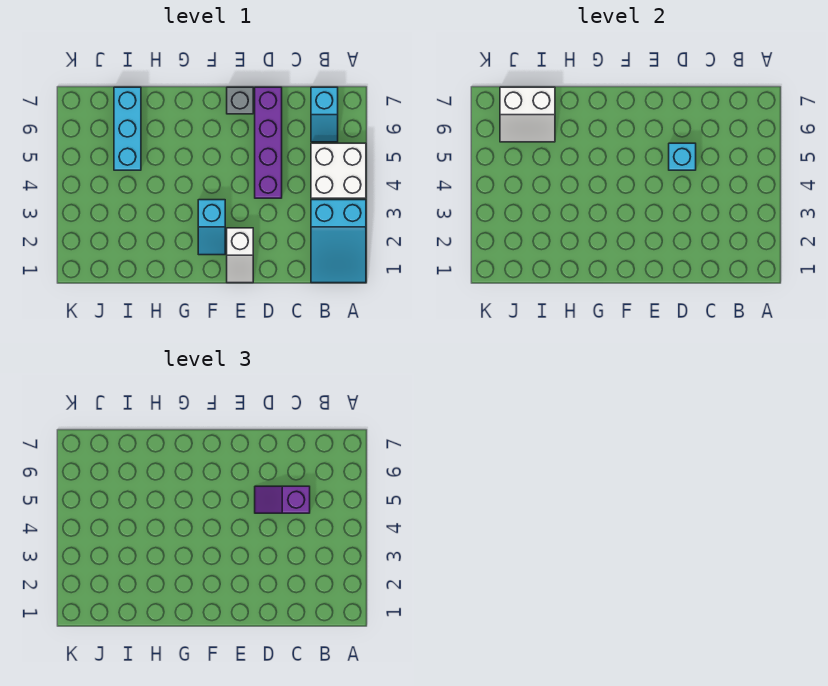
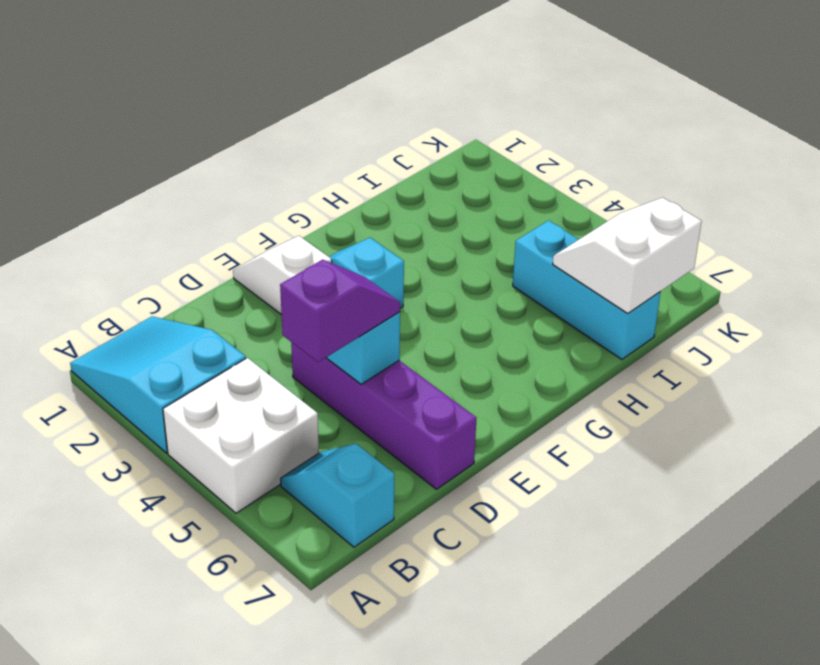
grey 1x1 brick [227,87,253,114] -> none

